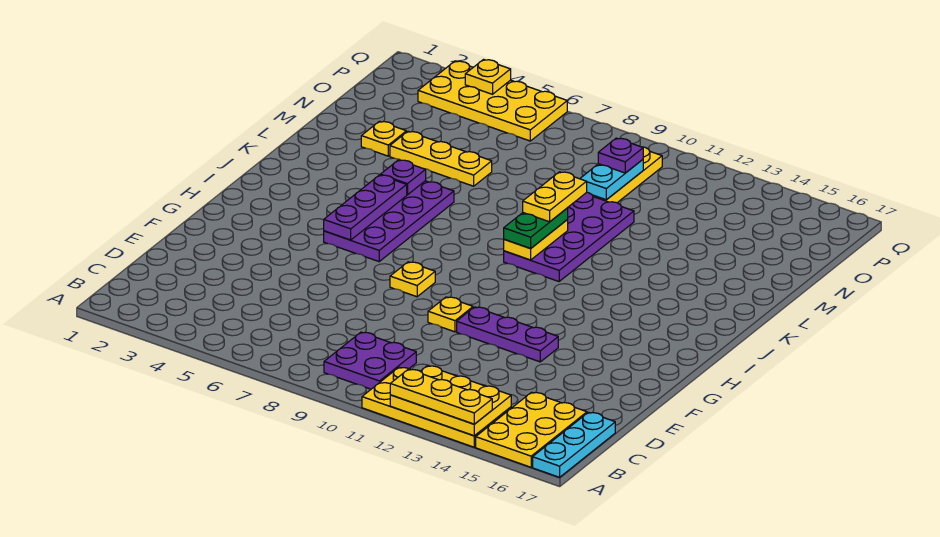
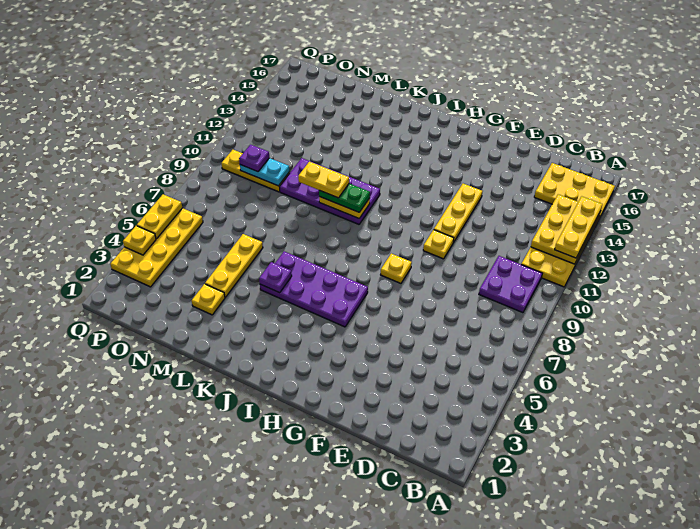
cyan 1x3 plate [533,412,615,477] -> none
purple 1x3 plate [457,307,558,362] -> yellow 1x3 plate [434,184,482,242]
purple 1x3 plate [324,175,407,240] -> none
none -> yellow 1x2 plate [137,194,182,239]

